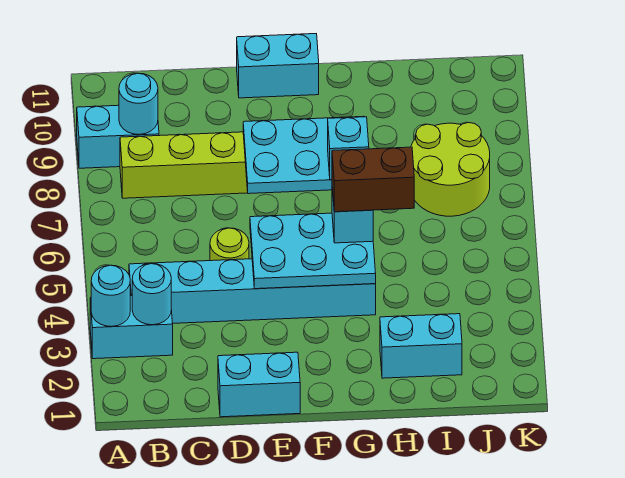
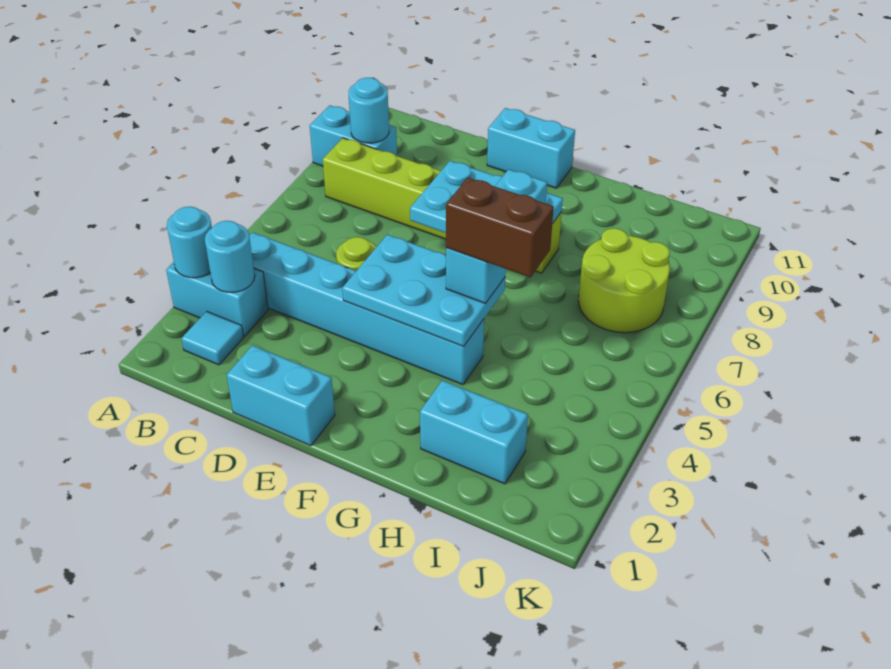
none -> cyan 1x1 tile [181,311,244,365]

